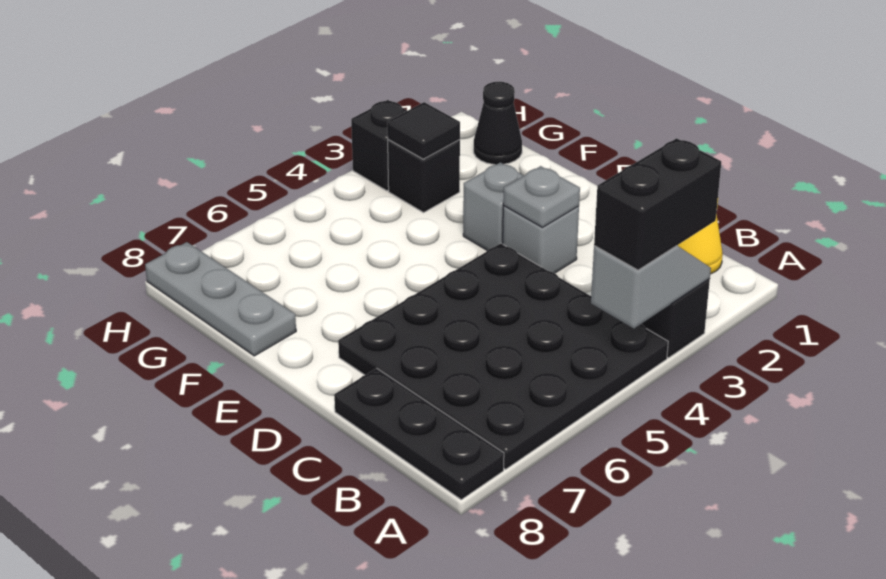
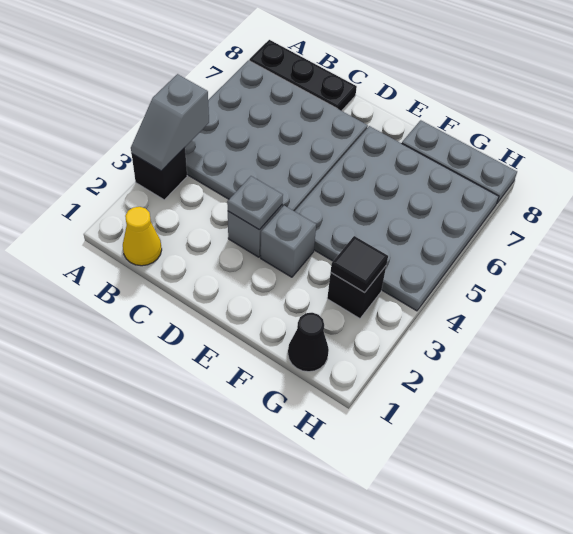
black 1x2 brick [594,138,721,270] -> none
black 4x4 plate [338,243,668,469] -> grey 4x4 plate [185,60,368,211]
none -> grey 4x4 plate [295,126,499,311]
black 1x1 brick [351,100,407,191] -> none

